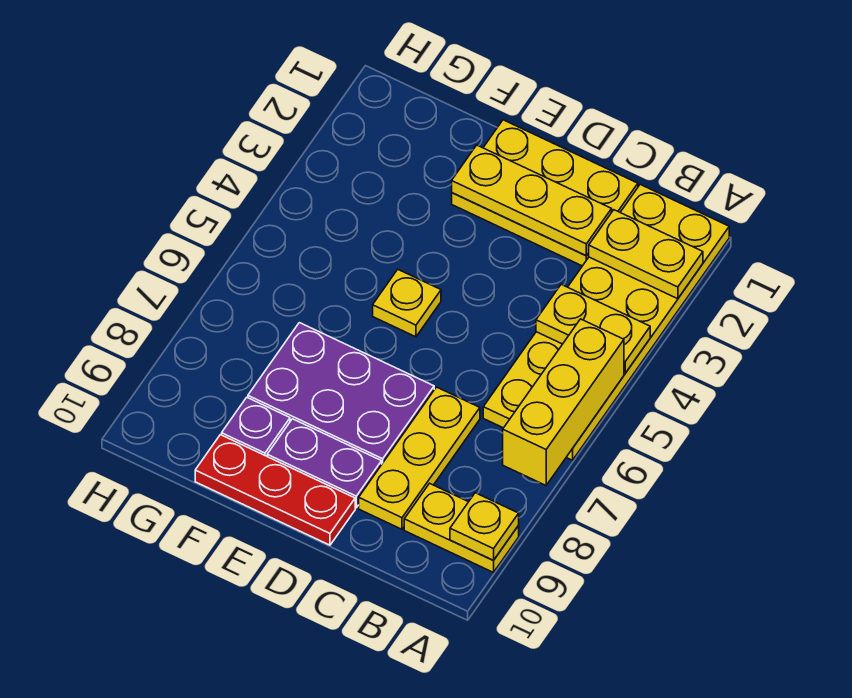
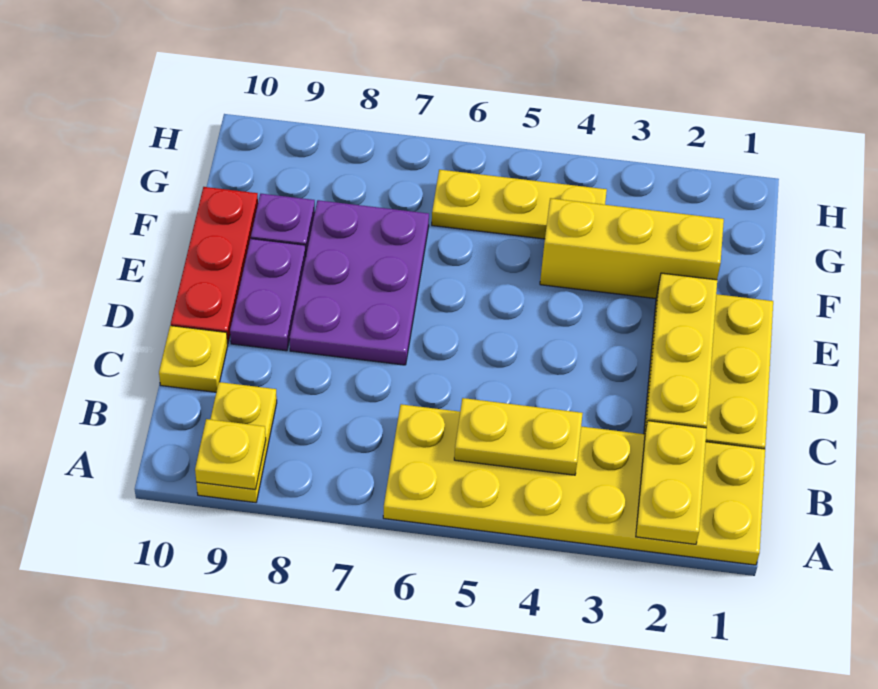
yellow 1x2 plate [536,284,650,373] -> yellow 1x2 plate turned to [454,398,583,475]
yellow 1x3 brick [503,319,624,485] -> yellow 1x3 brick moved to [540,198,724,299]
yellow 1x3 plate [359,387,480,529] -> yellow 1x3 plate moved to [432,170,607,239]
yellow 1x1 plate [373,270,441,337] -> yellow 1x1 plate moved to [159,326,228,392]

